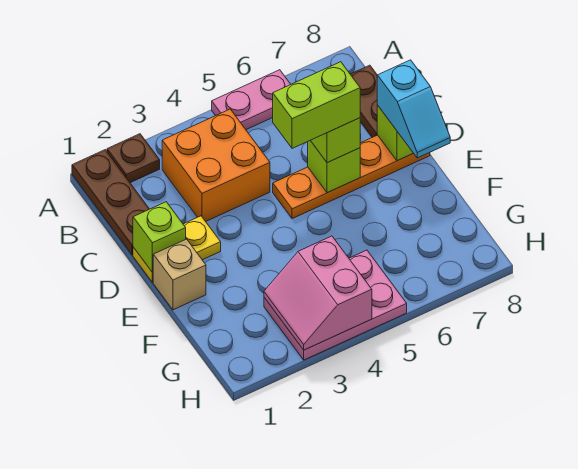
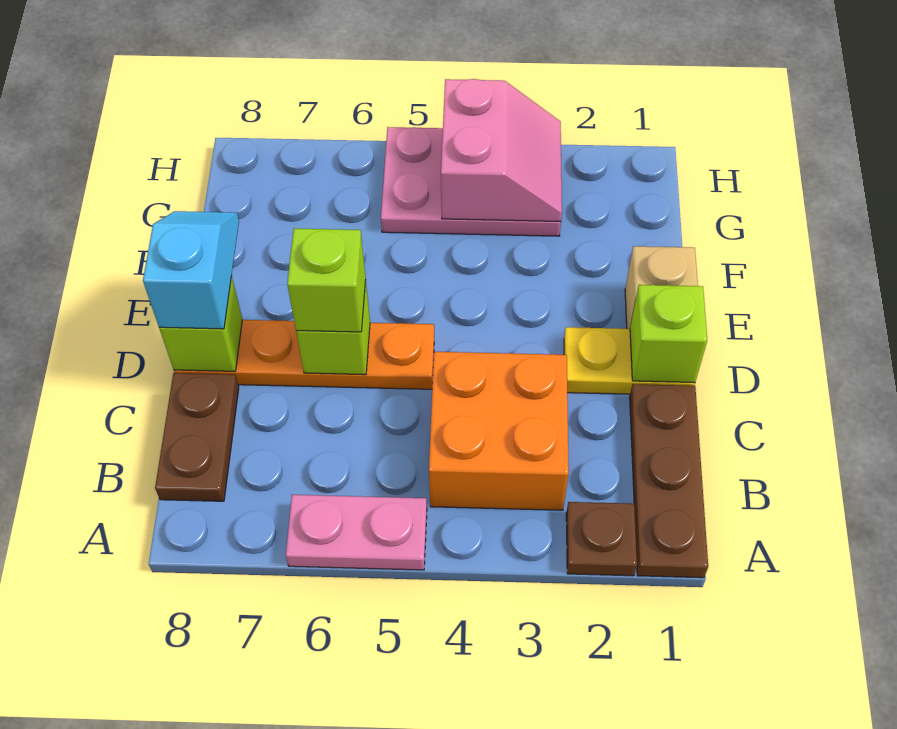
lime 1x2 brick [273,62,360,148] -> none

